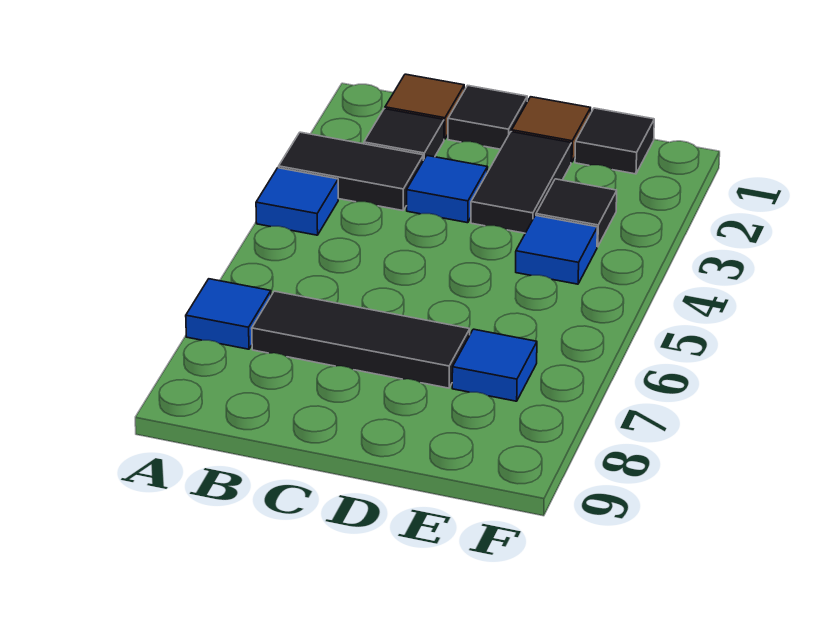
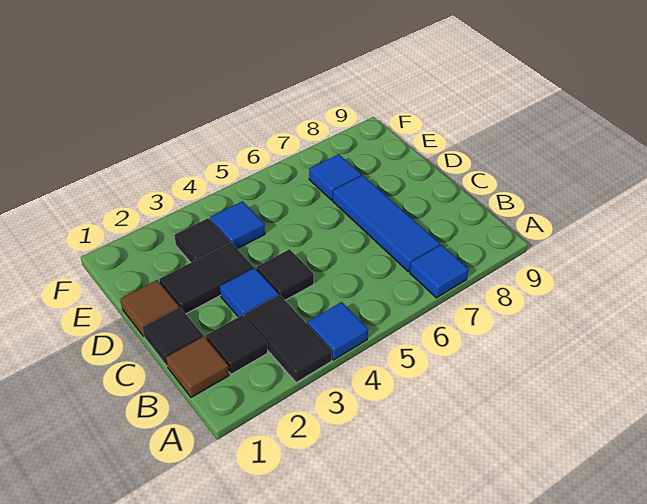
black 1x3 tile [252,291,470,388] -> blue 1x3 tile [333,175,440,272]
black 1x1 tile [575,108,654,174] -> black 1x1 tile moved to [256,249,314,300]

